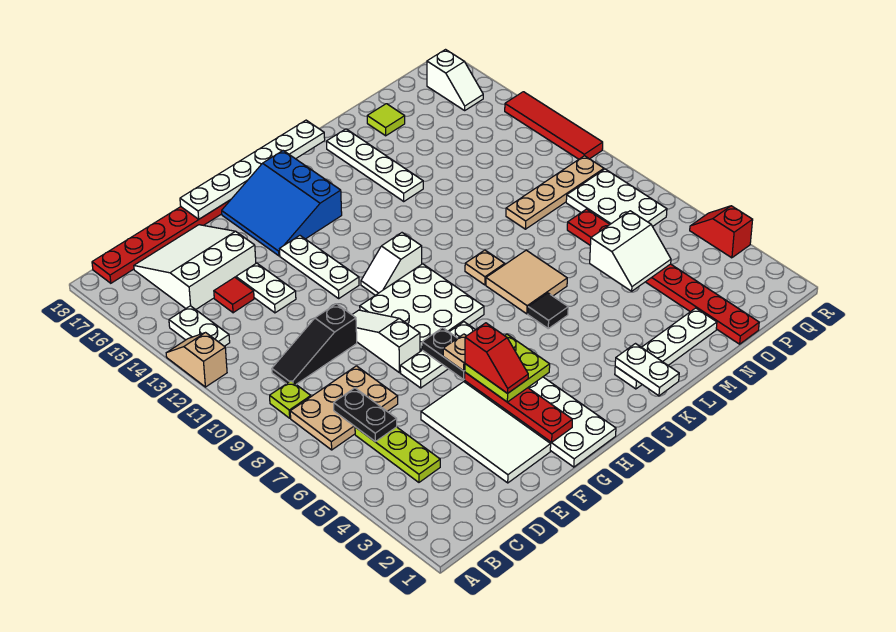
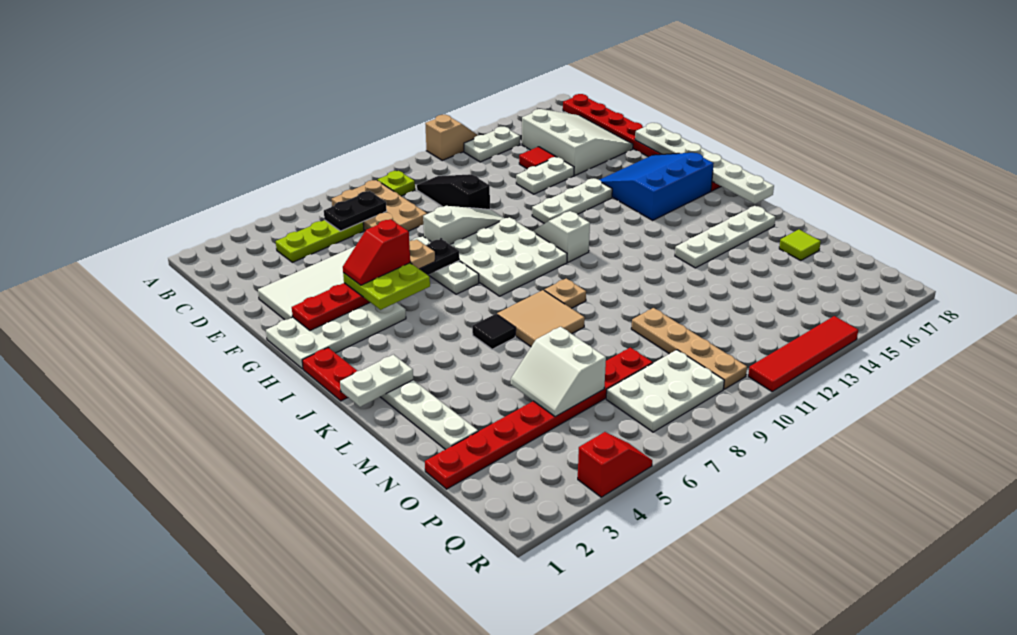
none -> red 1x2 plate [302,348,357,401]
white 1x2 slope [427,50,483,110] -> none

